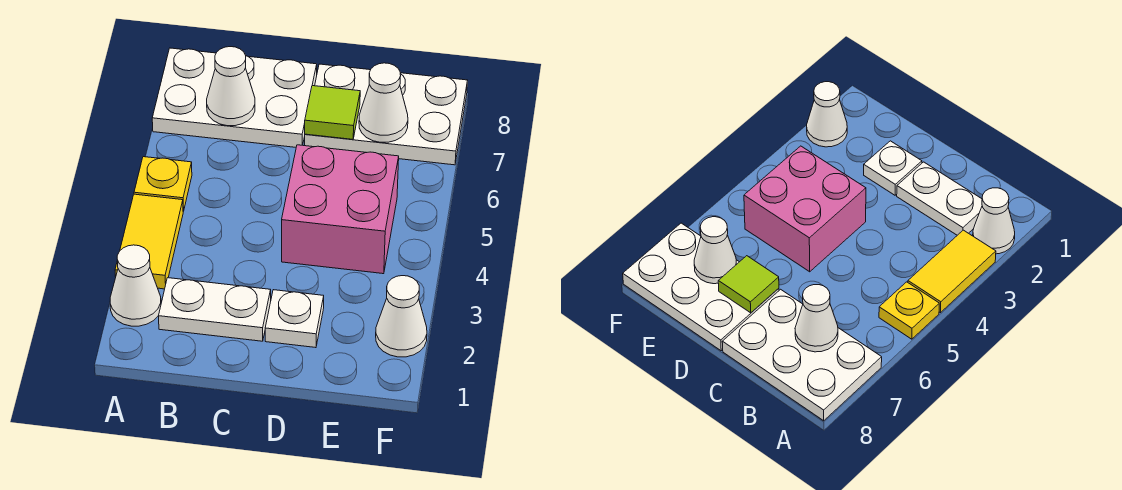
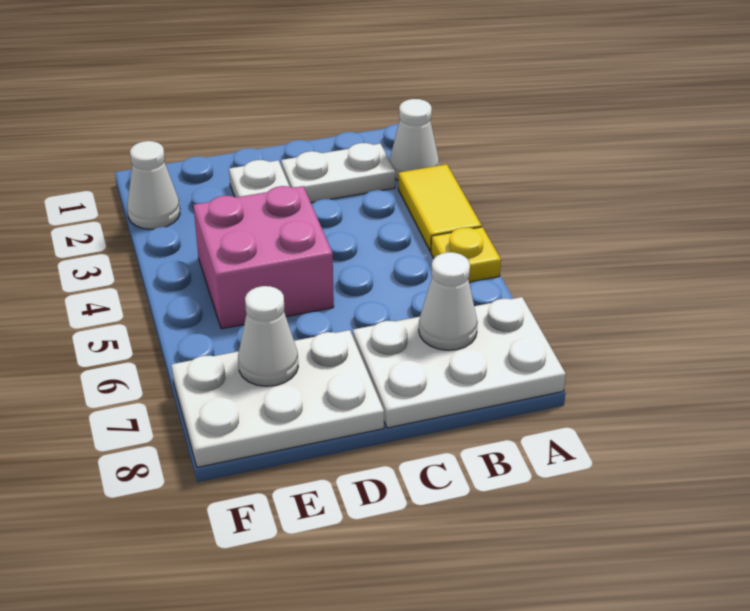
lime 1x1 tile [305,86,360,139] -> none

